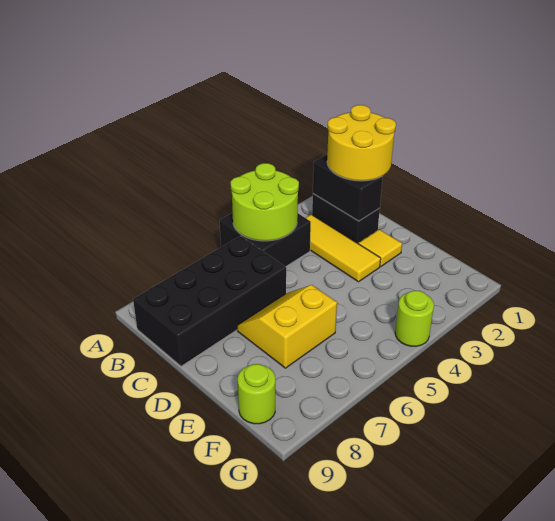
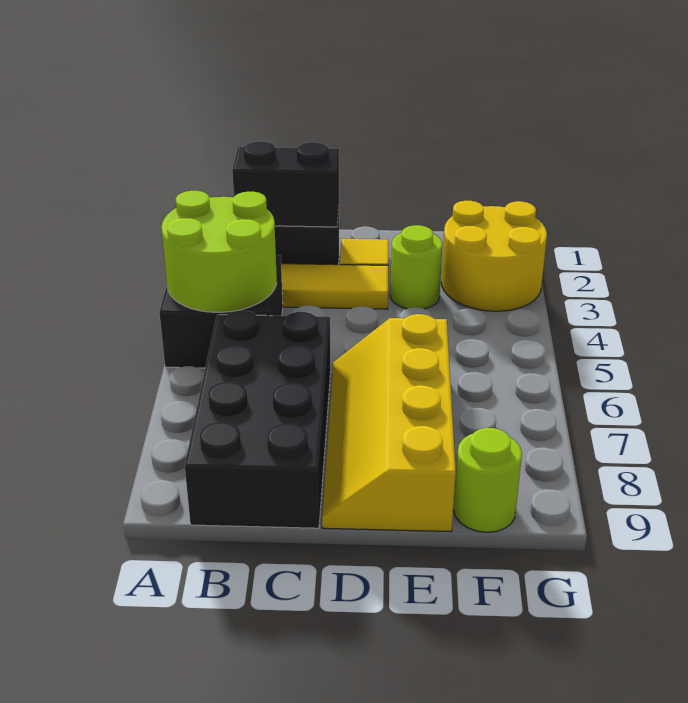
yellow 2x2 round brick [327,105,396,181] -> yellow 2x2 round brick moved to [441,201,547,311]
yellow 2x2 slope [237,285,337,368] -> yellow 2x4 slope [322,314,456,532]
lime 1x1 round brick [395,291,434,346] -> lime 1x1 round brick moved to [390,225,442,309]

